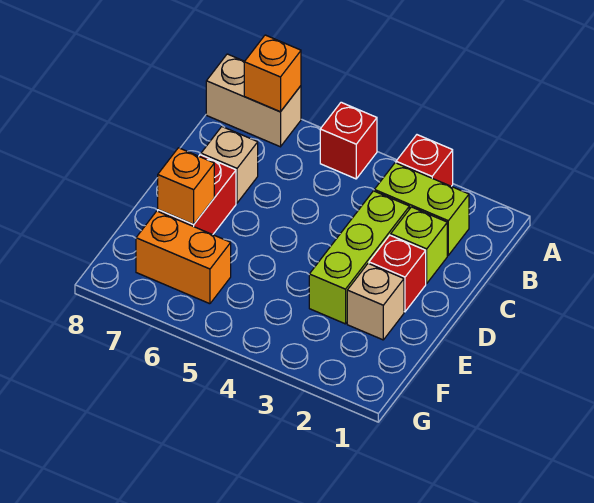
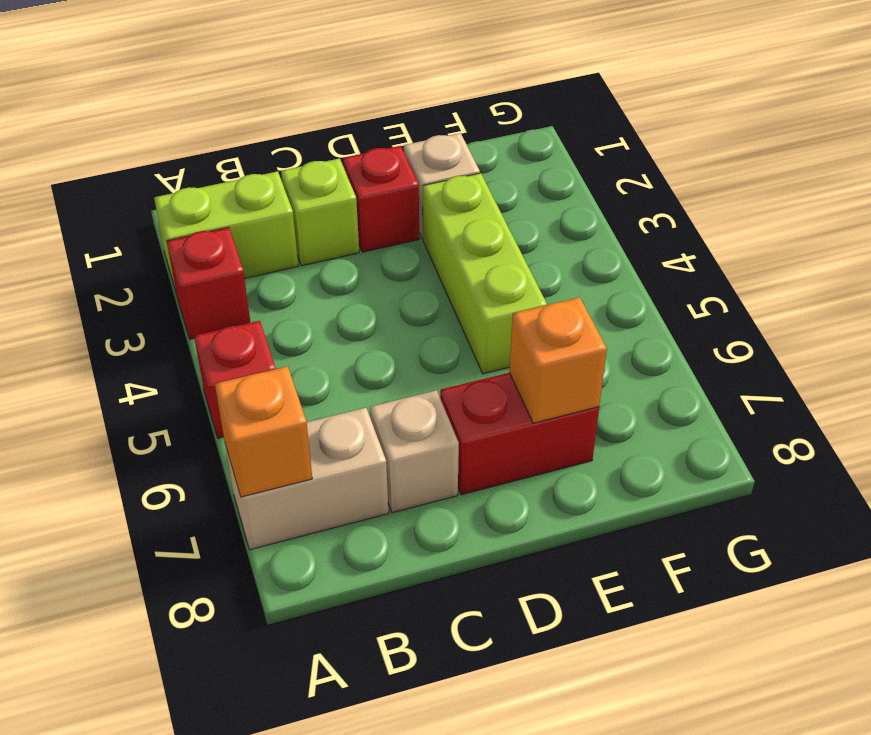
tan 1x2 brick [206,54,301,147] -> tan 1x2 brick turned to [225,408,388,550]
lime 1x2 brick [374,163,469,255] -> lime 1x2 brick turned to [154,171,298,291]
lime 1x3 brick [309,191,409,324] -> lime 1x3 brick turned to [423,173,547,374]
orange 1x2 brick [136,211,231,304] -> none

